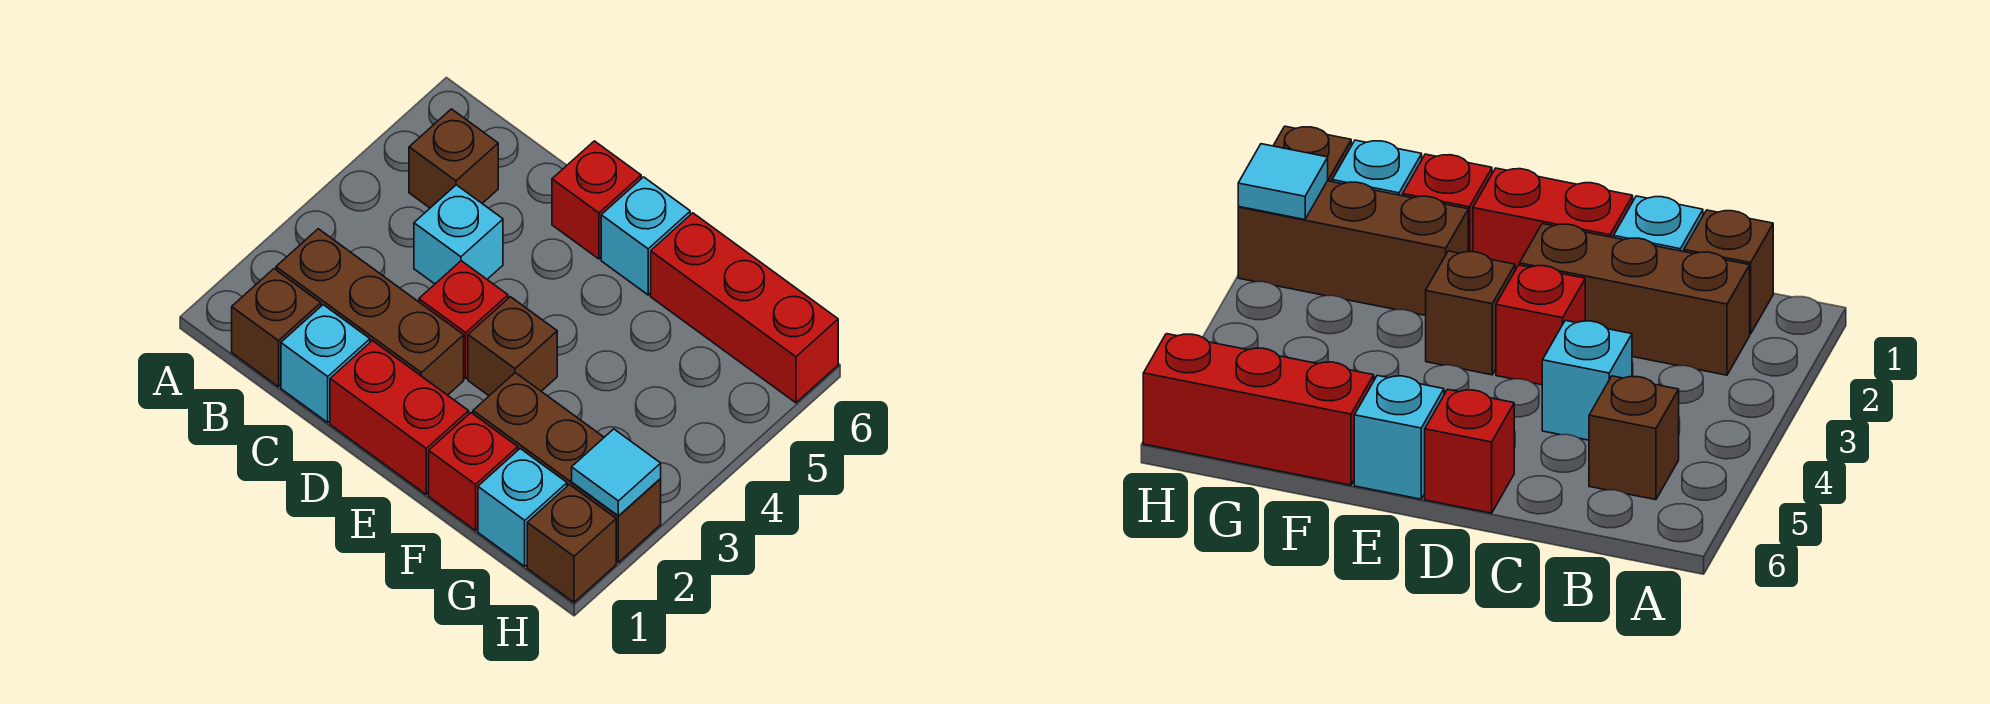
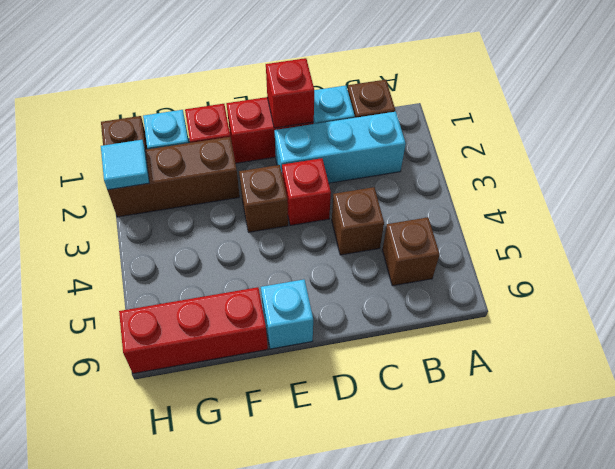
brown 1x3 brick [276,229,464,395] -> cyan 1x3 brick [275,112,406,183]
cyan 1x1 brick [414,185,503,284] -> brown 1x1 brick [332,187,384,255]
red 1x1 brick [552,141,641,259] -> red 1x1 brick moved to [266,58,314,128]

